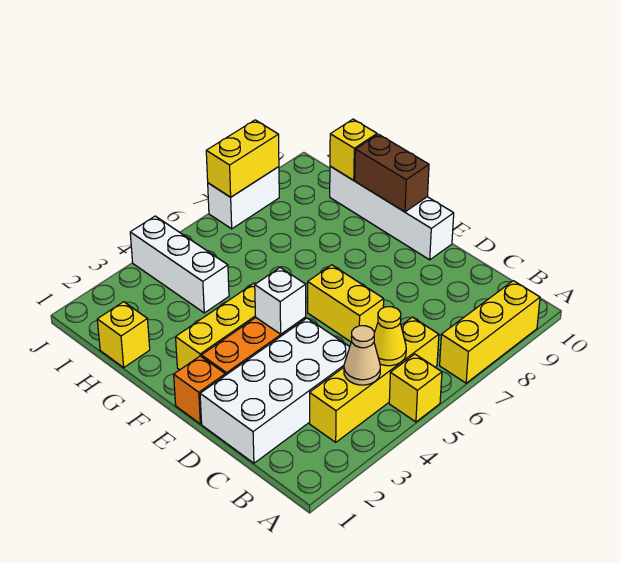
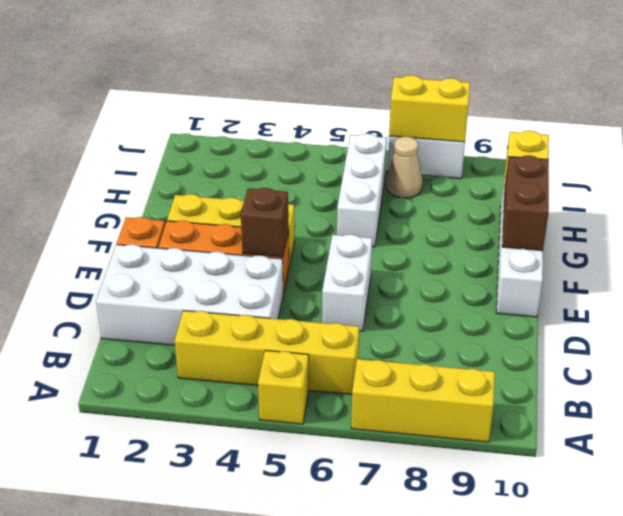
tan 1x1 cone [344,326,380,385] -> tan 1x1 cone moved to [386,137,423,198]
yellow 1x1 cone [374,307,406,366] -> none
yellow 1x2 brick [308,265,384,342] -> white 1x2 brick [322,234,372,331]
white 1x1 brick [255,268,306,334] -> brown 1x1 brick [241,188,289,257]
yellow 1x1 brick [97,302,150,367] -> none
white 1x3 brick [130,216,229,313] -> white 1x3 brick moved to [337,134,387,247]

